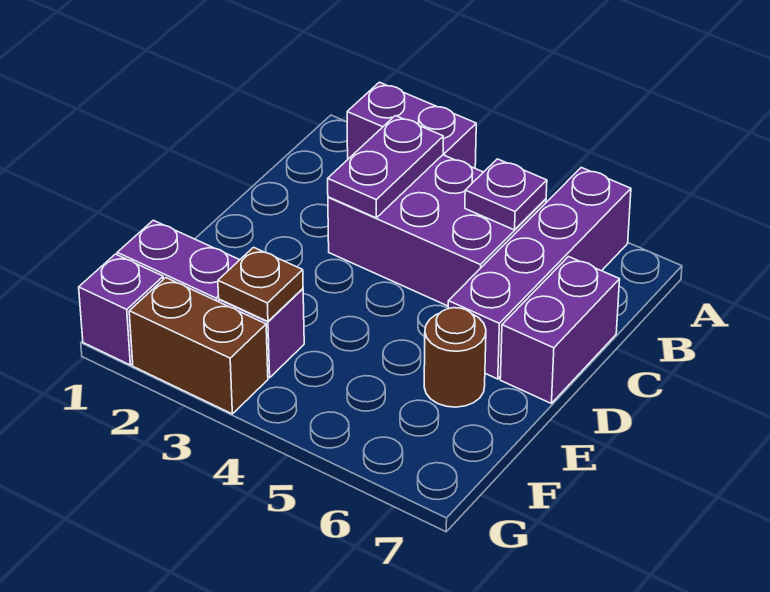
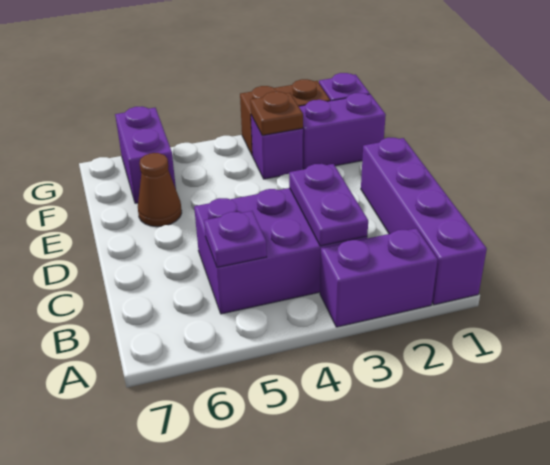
purple 1x4 brick [448,167,631,379] -> purple 1x4 brick moved to [361,138,487,305]
purple 1x2 brick [500,257,620,403] -> purple 1x2 brick moved to [115,107,176,203]
brown 1x1 round brick [424,308,486,407] -> brown 1x1 cone [138,153,182,227]

